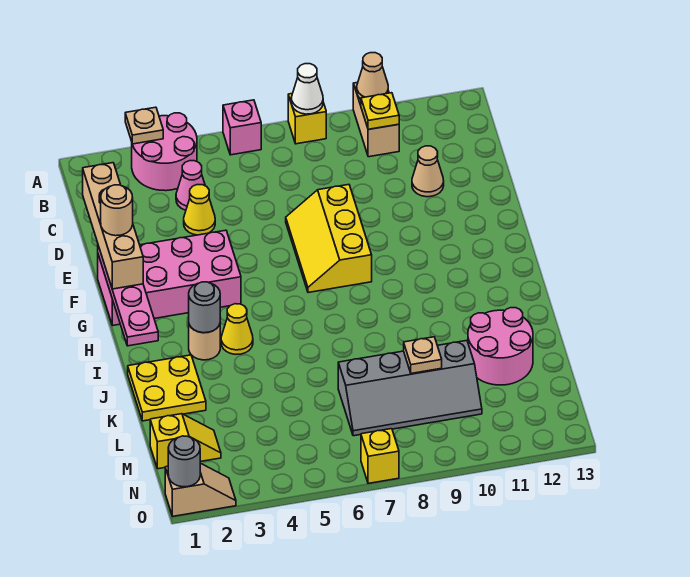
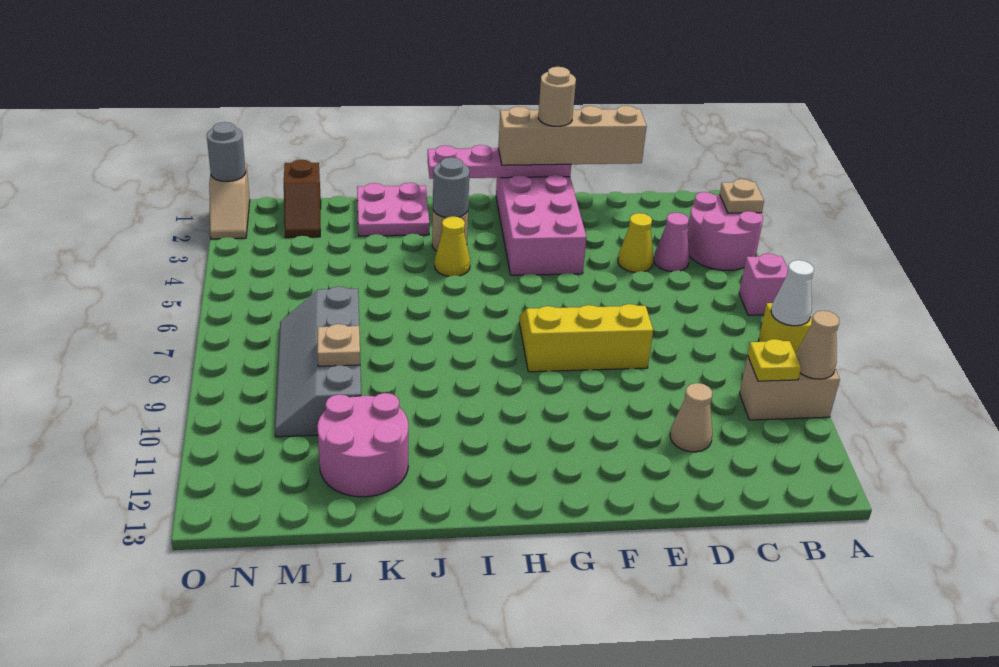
yellow 2x2 plate [128,355,206,421] -> pink 2x2 plate [357,183,430,236]
yellow 1x2 slope [150,414,221,469] -> brown 1x2 slope [284,160,321,238]
yellow 1x1 brick [361,429,399,483] -> none

